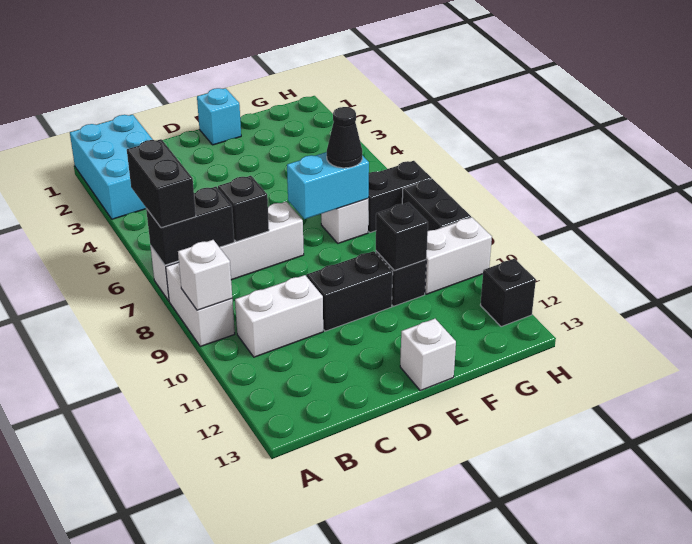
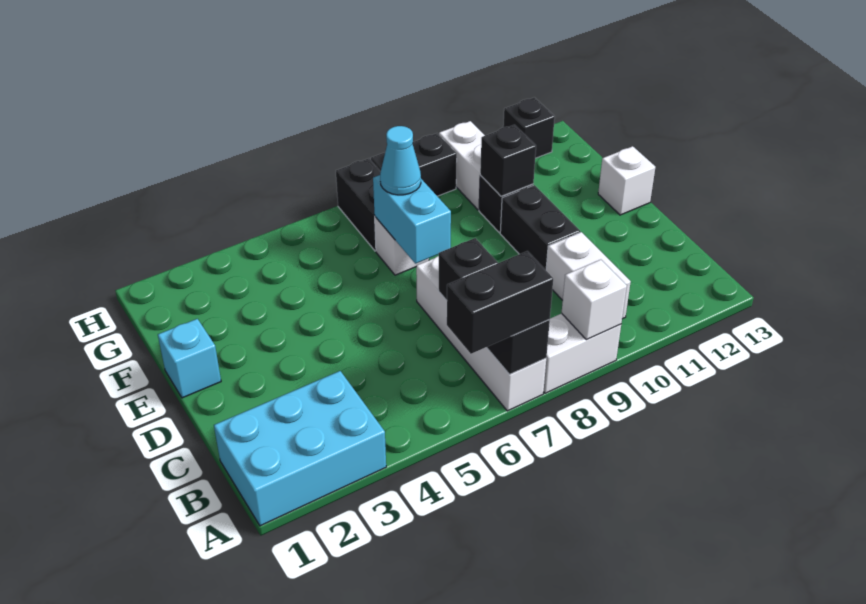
black 1x1 cone [327,107,362,168] -> cyan 1x1 cone [380,126,421,195]

